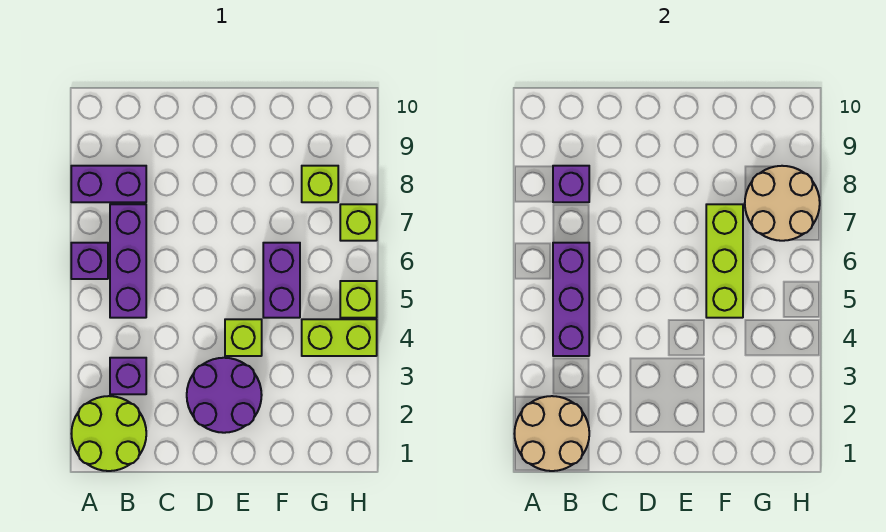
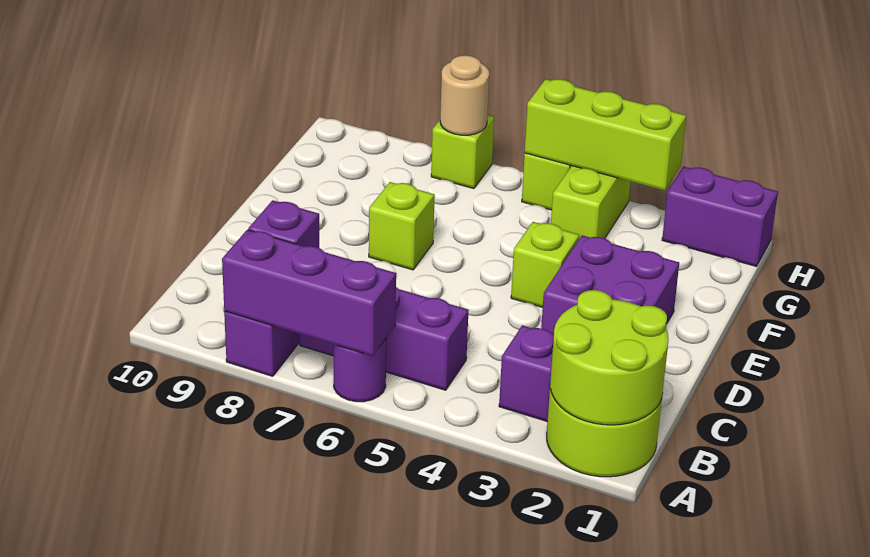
tan 2x2 round brick [514,396,589,471] -> lime 2x2 round brick [550,290,669,425]
purple 1x1 brick [71,243,108,279] -> purple 1x1 round brick [333,339,386,402]
purple 1x3 brick [553,243,589,356] -> purple 1x3 brick moved to [222,230,396,356]
purple 2x2 round brick [187,358,262,433] -> purple 2x2 brick [541,235,679,335]
purple 1x2 brick [263,243,300,318] -> purple 1x2 brick moved to [662,166,778,266]
lime 1x3 brick [706,204,743,318] -> lime 1x3 brick moved to [525,79,686,190]
tan 2x2 round brick [745,166,820,241] -> tan 1x1 round brick [440,55,489,135]
lime 1x1 brick [302,166,338,202] -> lime 1x1 brick moved to [369,182,435,270]

